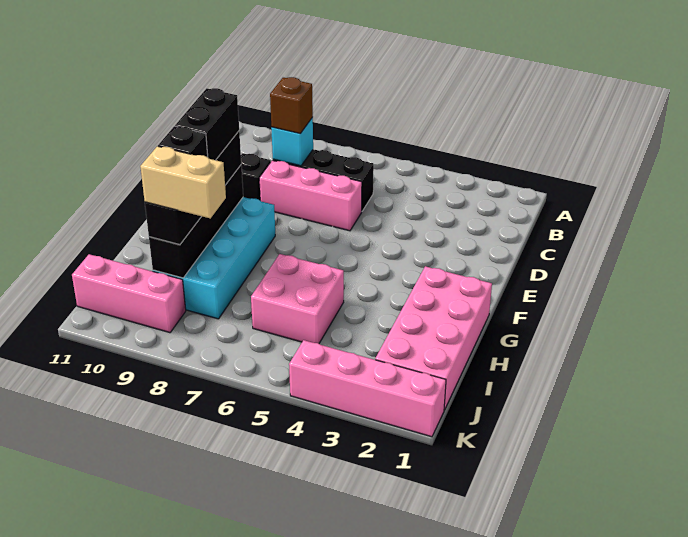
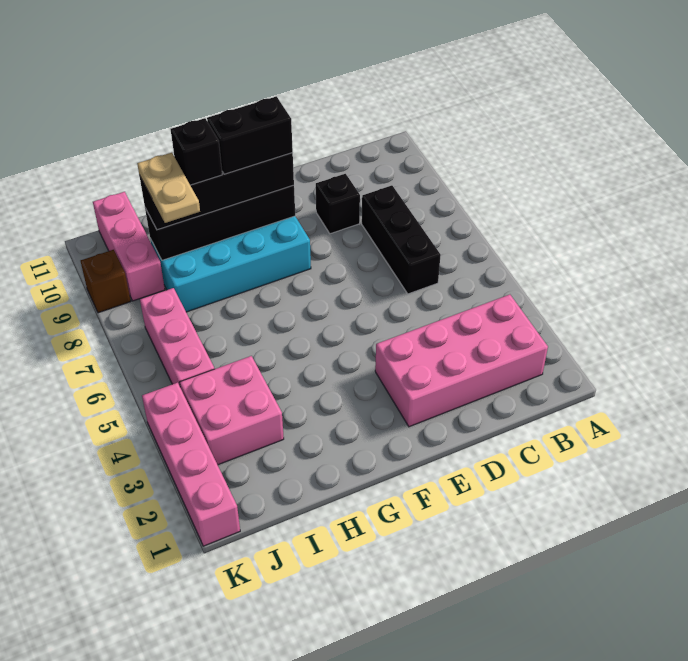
cyan 1x1 brick [271,118,313,166] -> none
brown 1x1 brick [270,77,313,133] -> brown 1x1 brick moved to [81,250,131,313]
pink 1x3 brick [259,160,362,231] -> pink 1x3 brick moved to [140,288,214,388]
pink 2x4 brick [375,266,492,410] -> pink 2x4 brick moved to [375,295,548,427]
pink 2x2 brick [251,254,344,344] -> pink 2x2 brick moved to [180,356,284,465]
tan 1x2 brick [140,146,226,218] -> tan 1x2 plate [137,153,200,223]

